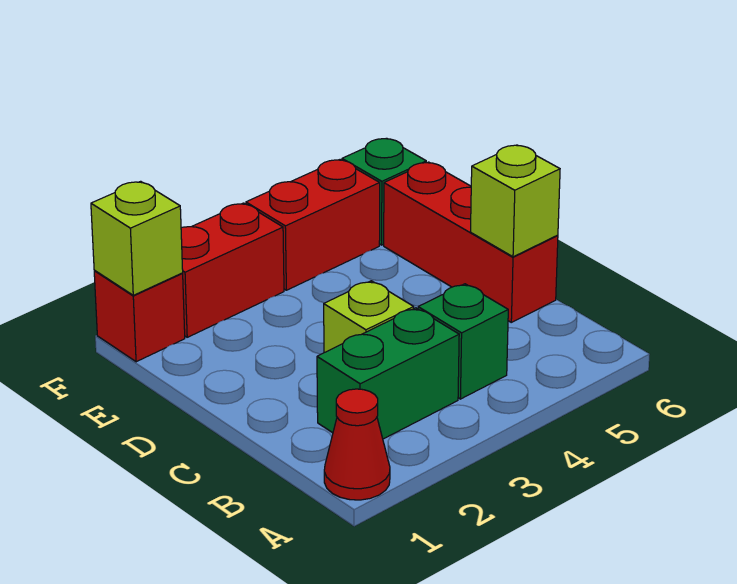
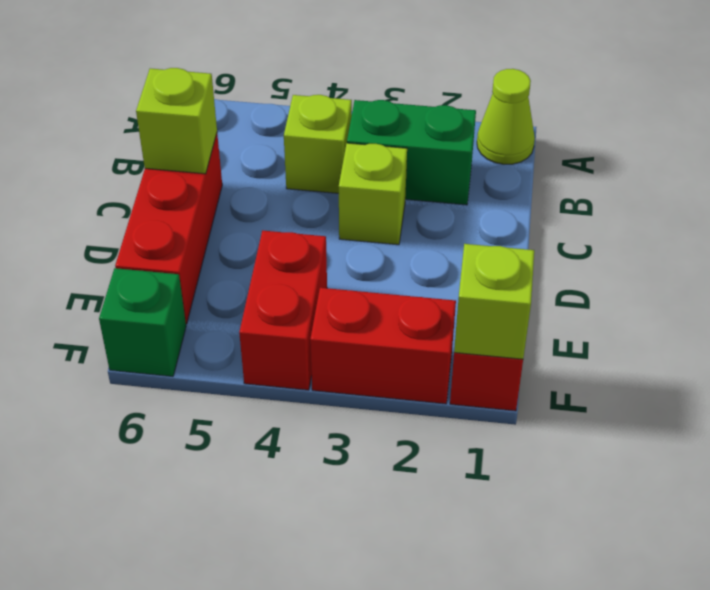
red 1x1 cone [324,389,390,500] -> lime 1x1 cone [477,69,535,164]
green 1x1 brick [418,284,508,399] -> lime 1x1 brick [284,95,352,193]
red 1x2 brick [246,160,380,290] -> red 1x2 brick turned to [239,230,327,390]

